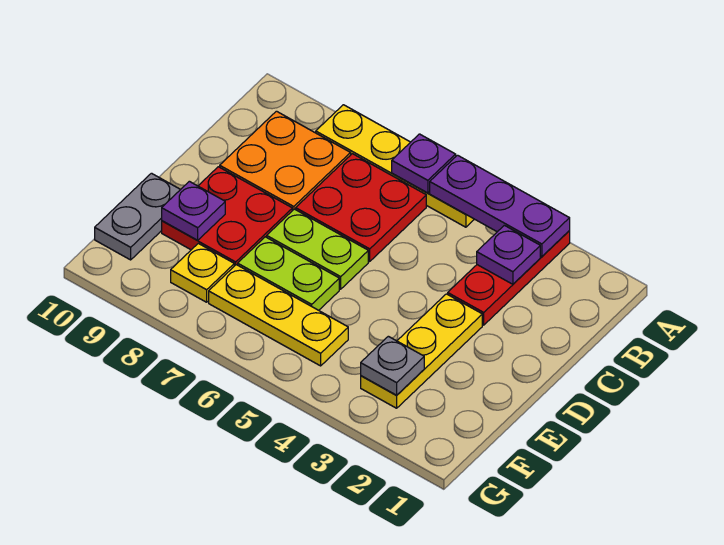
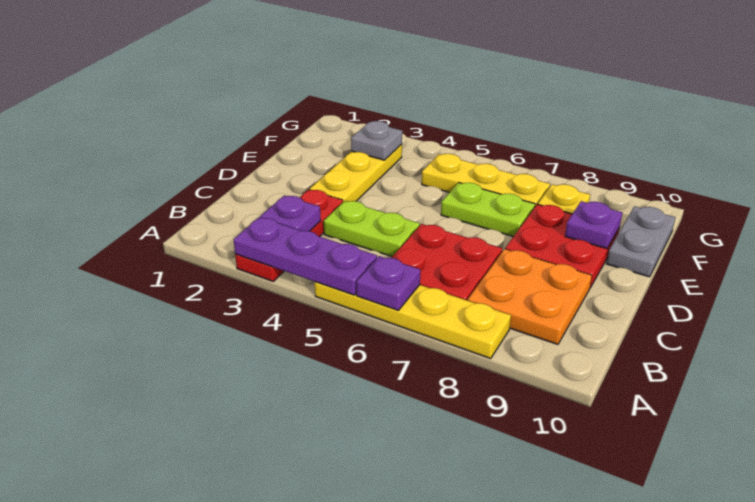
lime 1x2 plate [267,209,368,289] -> lime 1x2 plate moved to [324,201,420,256]

